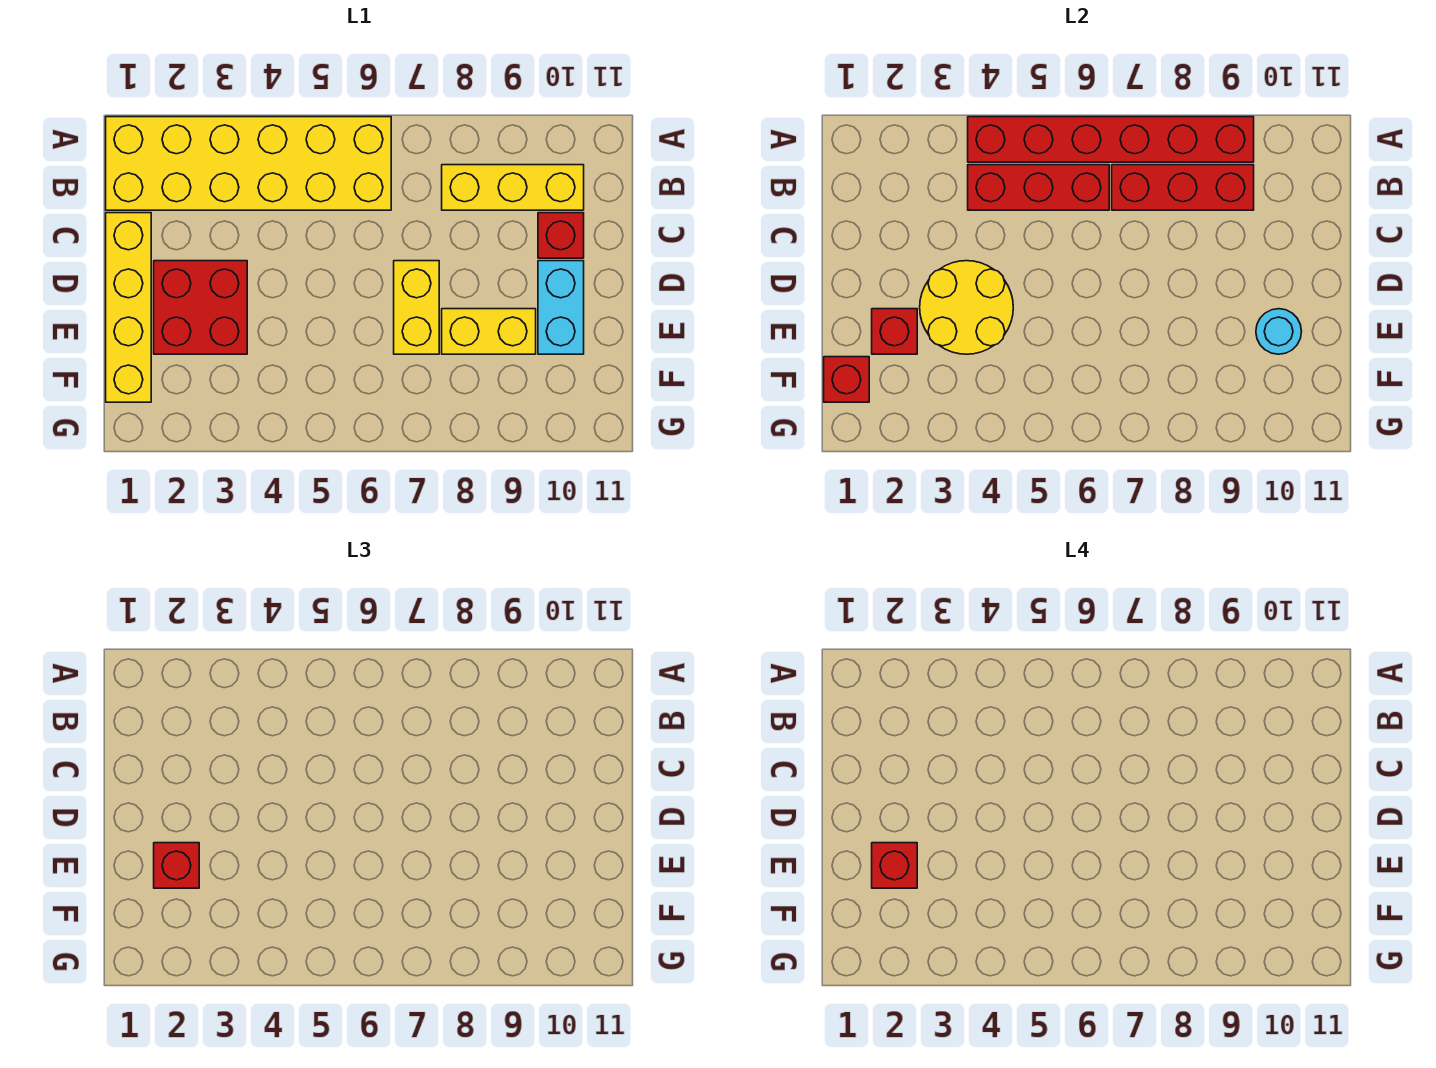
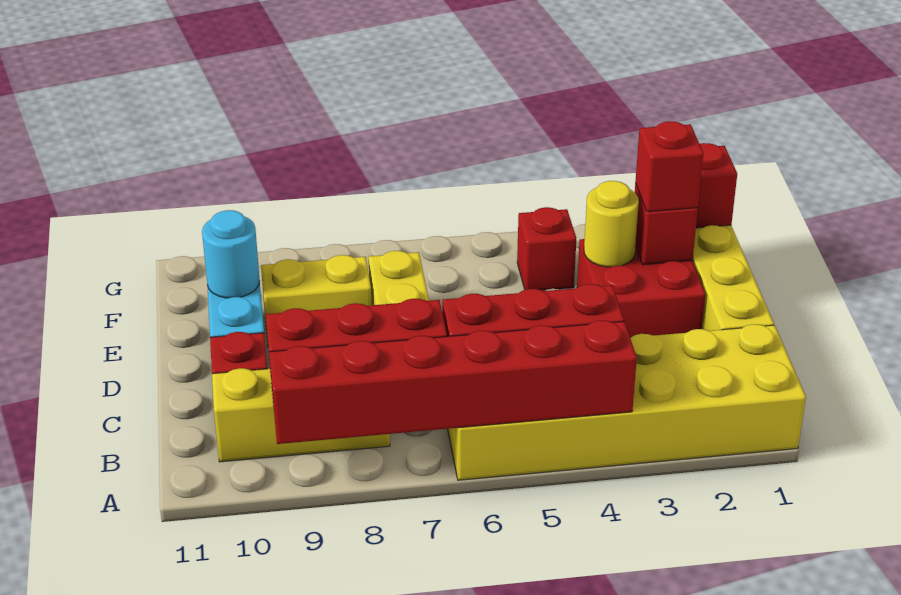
yellow 2x2 round brick [920,261,1013,354] -> yellow 1x1 round brick [584,181,639,267]
red 1x1 brick [872,843,917,888] -> red 1x1 brick moved to [517,207,576,291]

